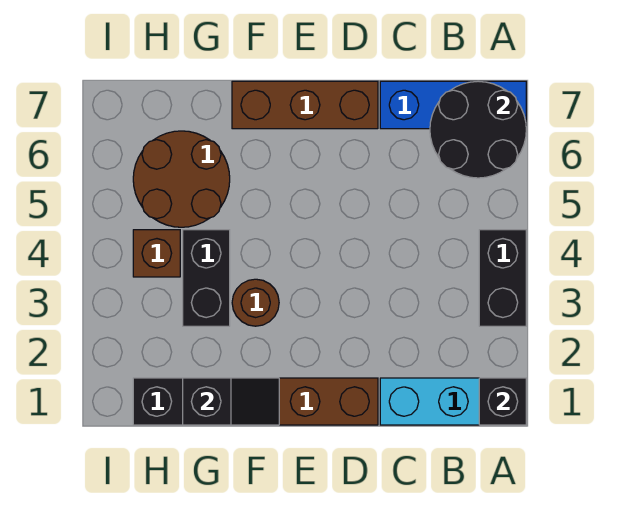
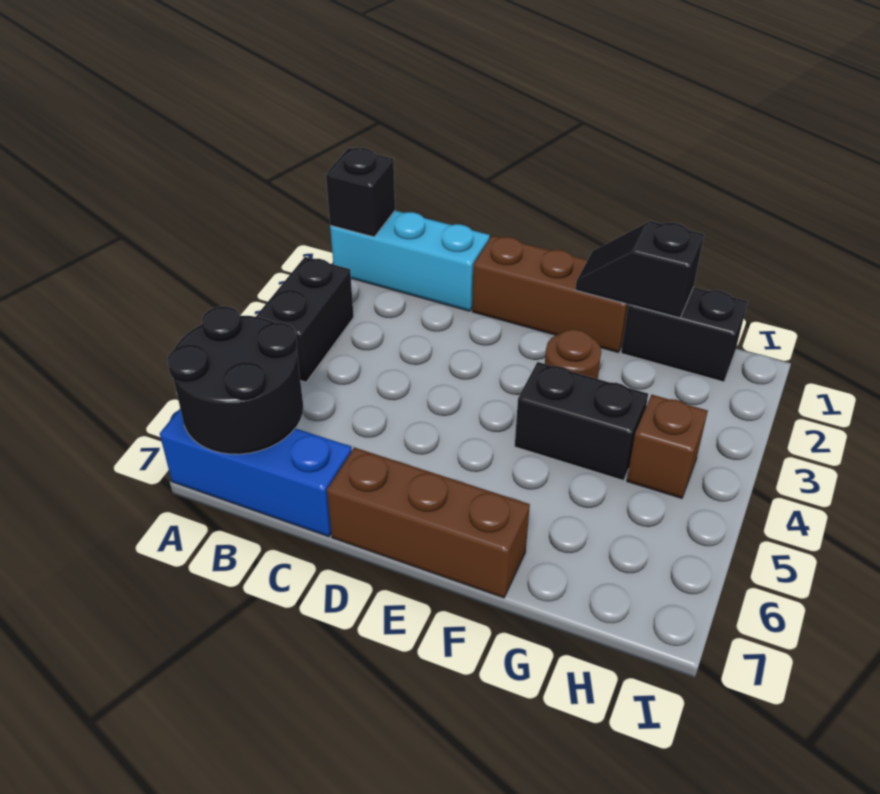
black 1x2 brick [183,230,230,326] -> black 1x2 brick turned to [515,362,648,481]
brown 2x2 round brick [133,131,230,227] -> none

